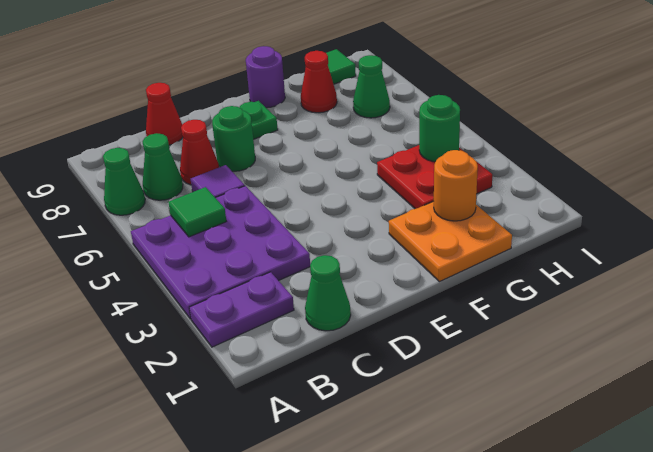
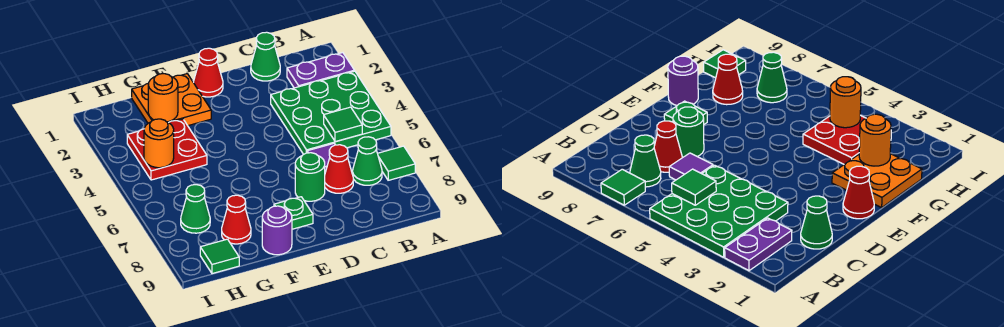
purple 3x3 plate [131,186,310,319] -> green 3x3 plate [271,71,391,154]
green 1x1 cone [103,148,145,215] -> green 1x1 tile [378,146,415,180]
red 1x1 cone [146,83,183,145] -> red 1x1 cone moved to [194,48,223,97]
green 1x1 round brick [419,95,460,162] -> orange 1x1 round brick [144,119,174,168]

